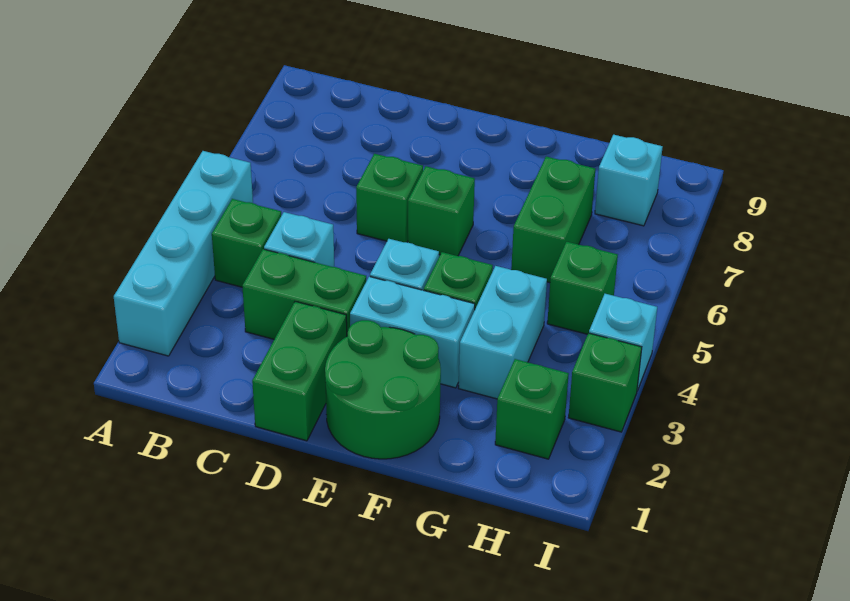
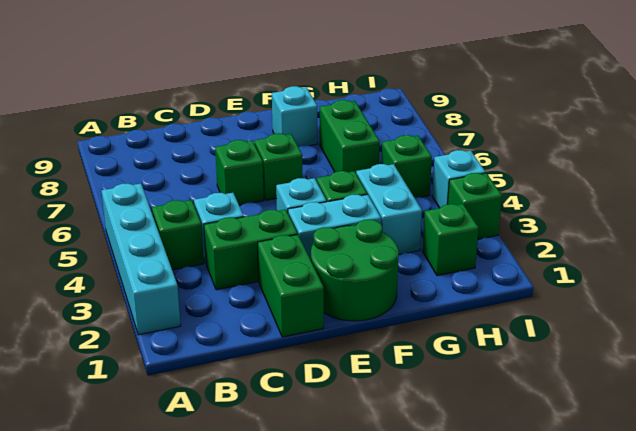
cyan 1x1 brick [595,135,663,226] -> cyan 1x1 brick moved to [272,86,317,147]

